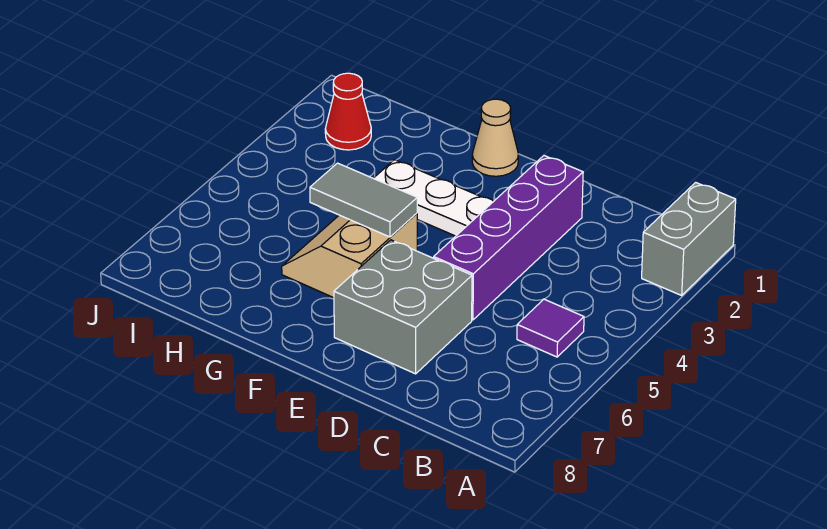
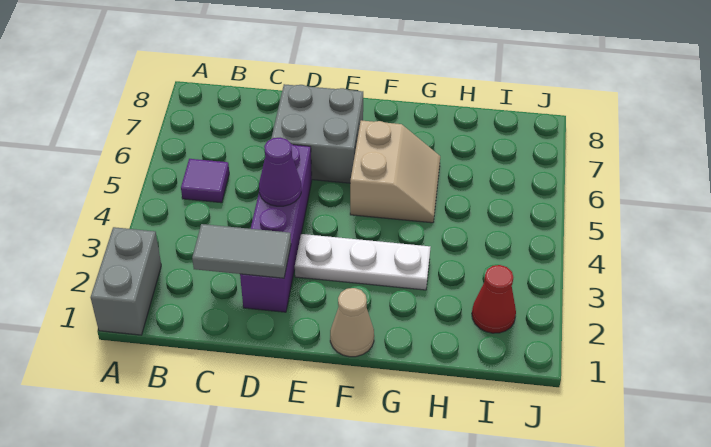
none -> purple 1x1 cone [259,138,301,206]
grey 1x2 tile [310,163,417,237] -> grey 1x2 tile moved to [192,224,291,278]

